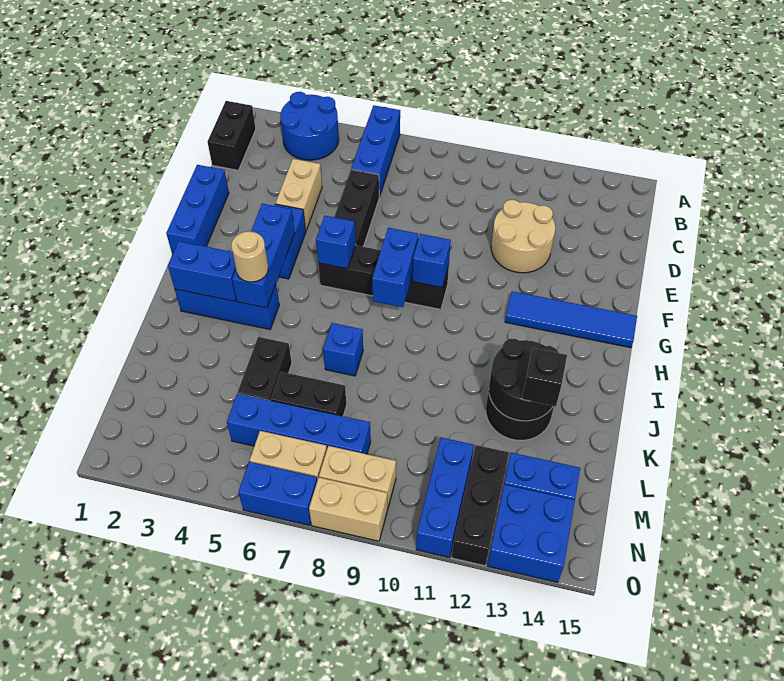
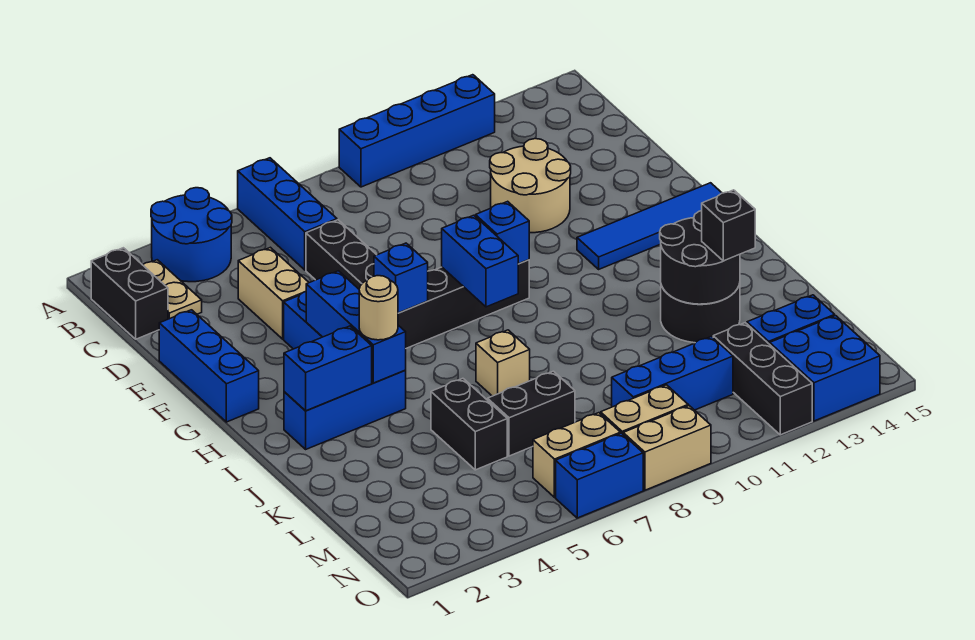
none -> tan 1x2 plate [143,260,202,319]
blue 1x1 brick [323,323,363,376] -> tan 1x1 brick [476,330,530,396]
blue 1x4 brick [227,394,371,454] -> blue 1x4 brick moved to [339,75,495,187]
blue 1x3 brick [416,438,474,558] -> blue 1x3 brick turned to [612,337,733,410]

